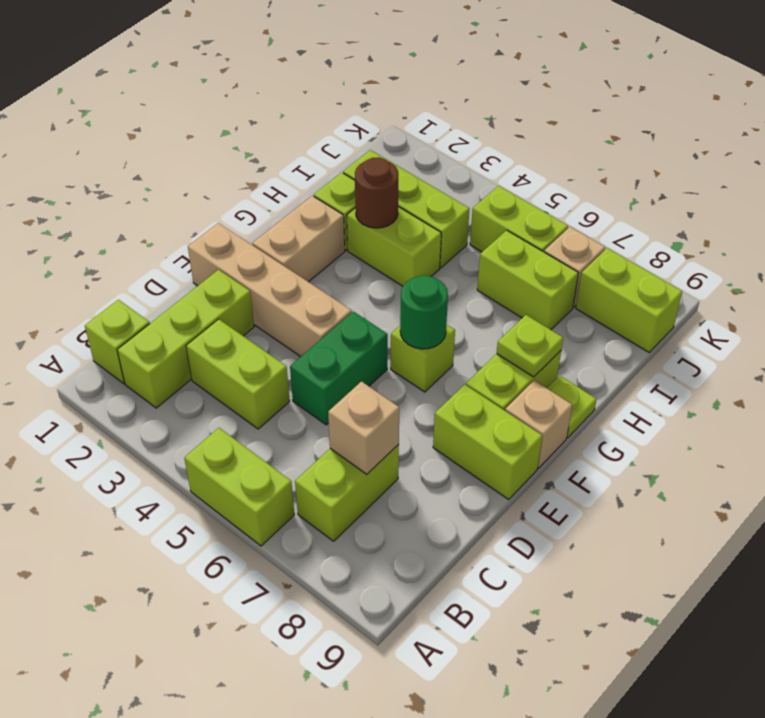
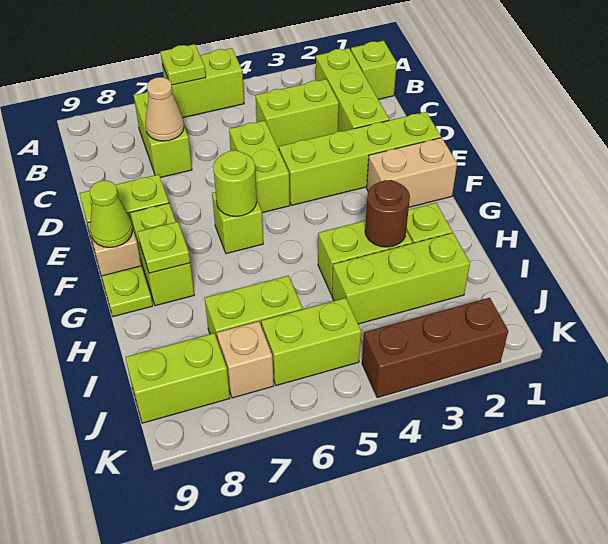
none -> lime 1x1 plate [161,44,206,85]
tan 1x1 brick [328,382,399,474] -> tan 1x1 cone [145,77,184,141]
green 1x2 brick [290,311,388,425] -> lime 1x2 brick [229,121,290,213]
tan 1x4 brick [188,223,352,357] -> lime 1x4 brick [279,112,441,205]
tan 1x2 brick [252,196,345,282] -> tan 1x2 brick turned to [367,138,457,207]
green 1x1 round brick [400,275,448,349] -> lime 1x1 round brick [213,150,257,217]
none -> lime 1x1 cone [90,181,133,248]
none -> brown 1x3 brick [362,298,508,398]

